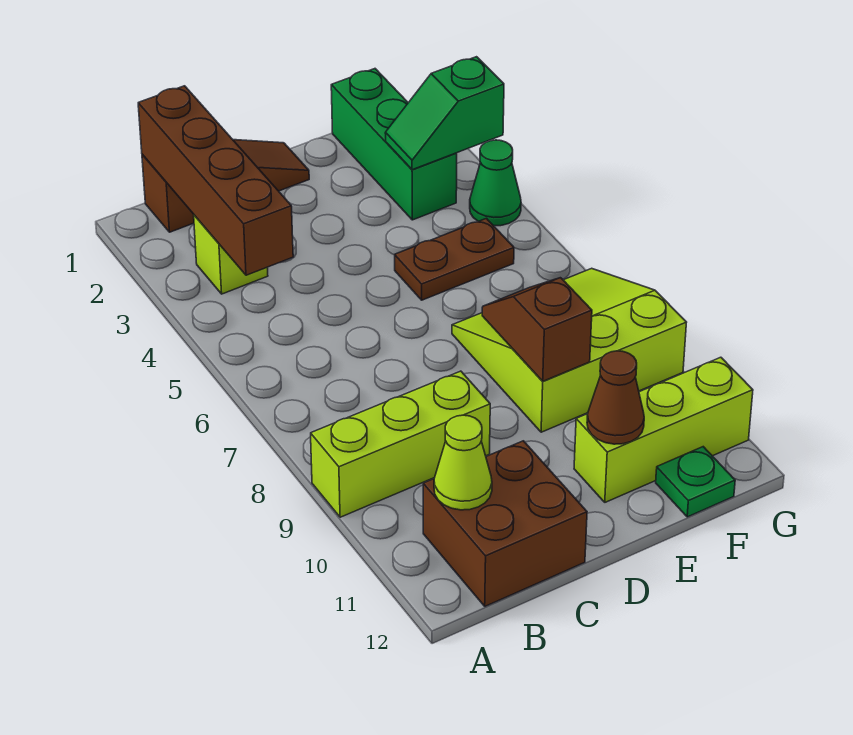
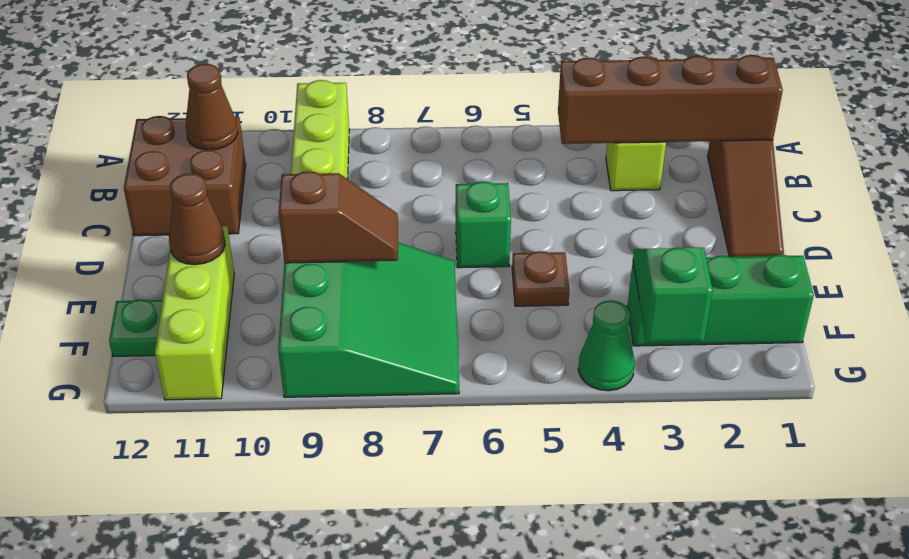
lime 1x1 cone [434,415,492,510] -> brown 1x1 cone [185,64,238,150]
none -> green 1x1 brick [456,181,511,268]
brown 1x2 plate [395,218,514,300] -> brown 1x1 plate [512,251,569,306]
lime 3x3 slope [452,268,686,432] -> green 3x3 slope [278,243,459,397]

